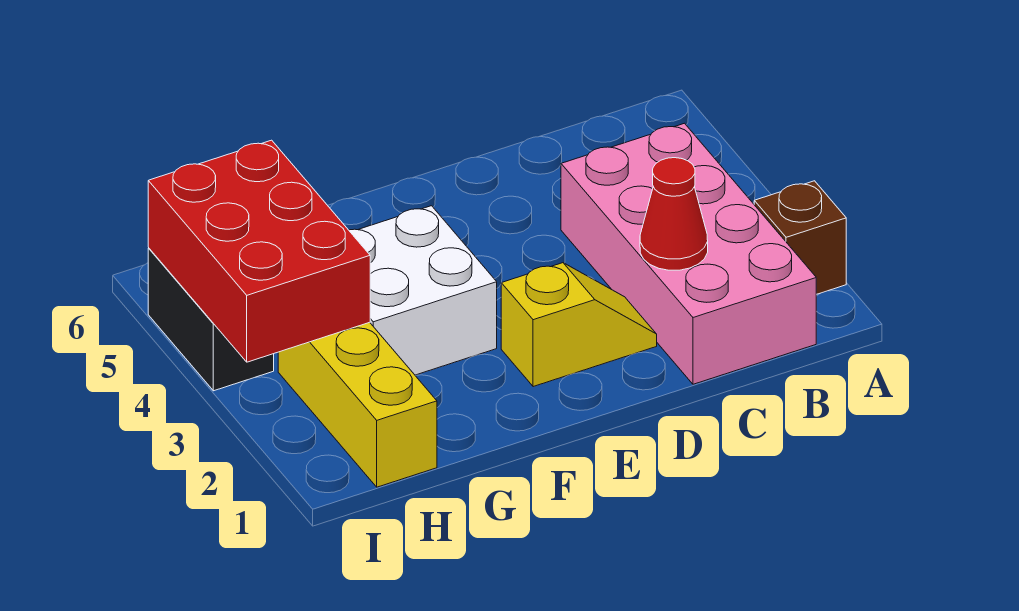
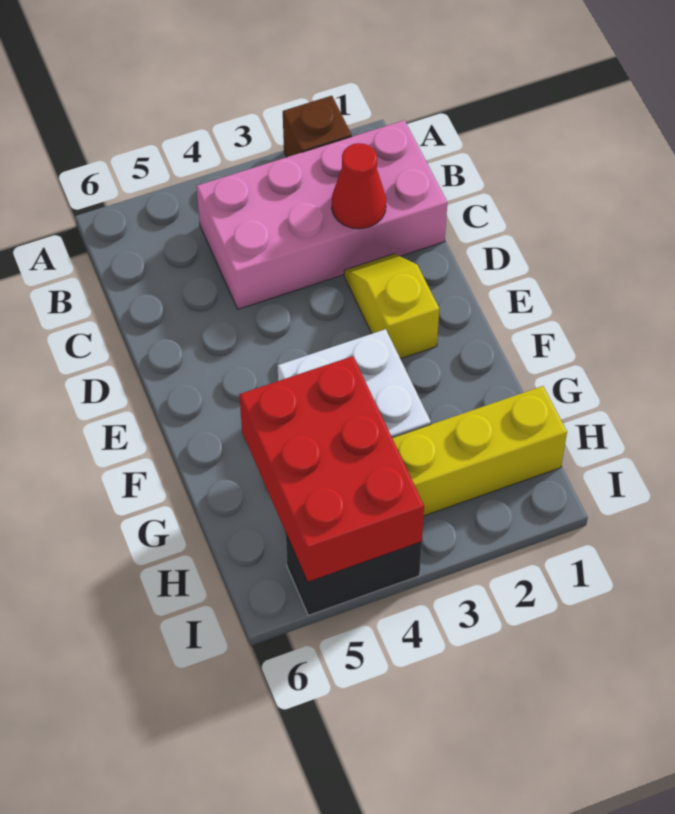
red 2x3 brick [148,140,370,362] -> red 2x3 brick turned to [239,356,424,582]

